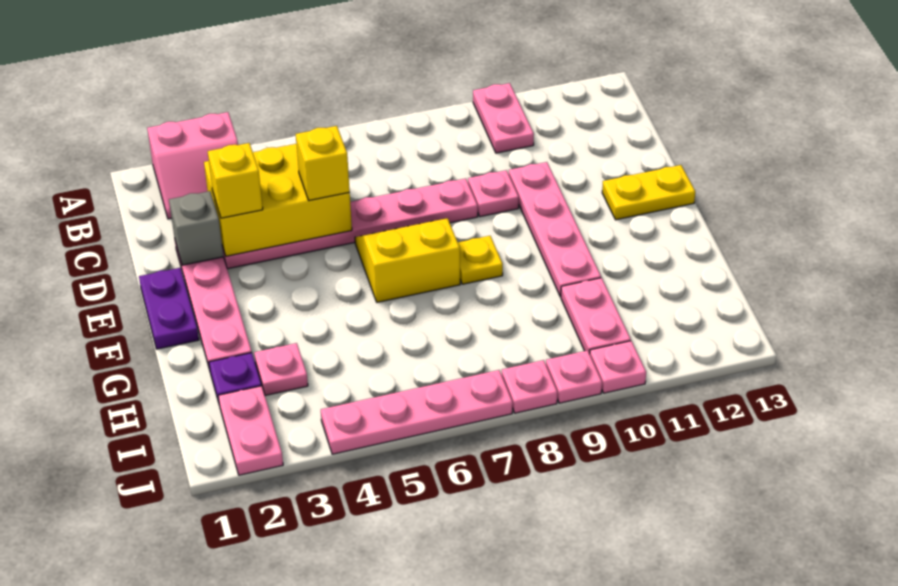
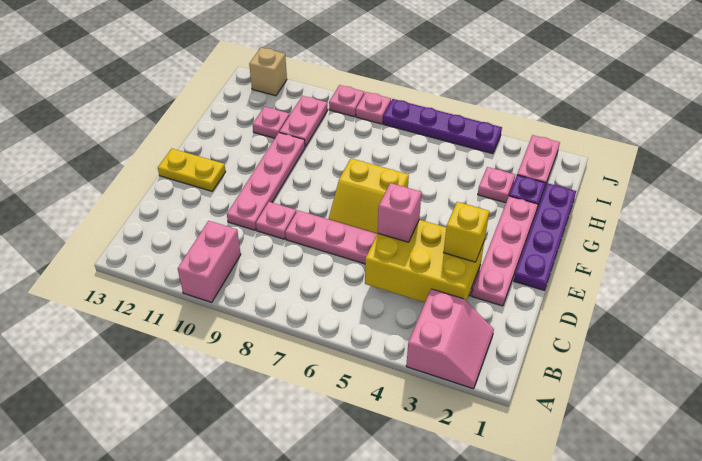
pink 2x2 slope [147,112,238,219] -> pink 2x2 slope turned to [406,289,494,389]
pink 1x2 plate [473,83,534,153] -> pink 1x2 brick [178,221,241,302]
grey 1x1 brick [169,191,224,265] -> none
yellow 1x1 brick [296,126,350,200] -> pink 1x1 brick [378,183,422,242]
purple 1x2 plate [139,268,199,349] -> purple 1x4 plate [514,183,576,290]
yellow 1x1 plate [458,236,503,284] -> none
pink 1x4 plate [321,370,513,454] -> purple 1x4 plate [383,99,502,154]
pink 1x1 plate [590,341,646,393] -> pink 1x1 plate moved to [253,107,290,138]
none -> tan 1x1 brick [249,48,287,96]

